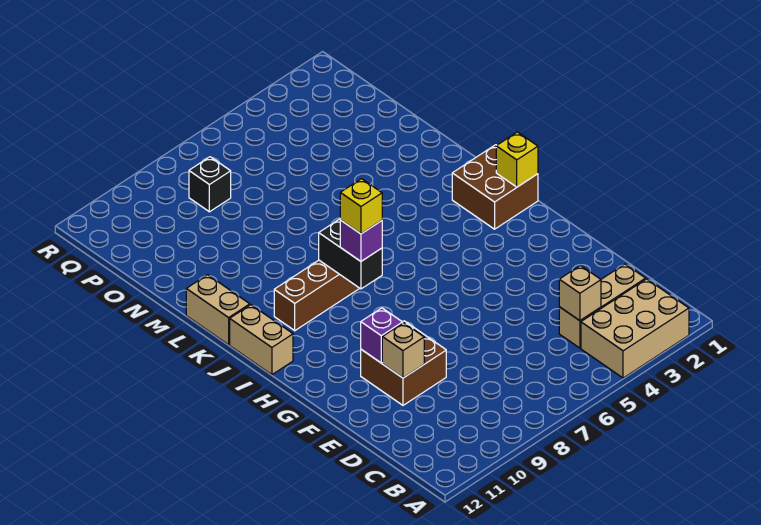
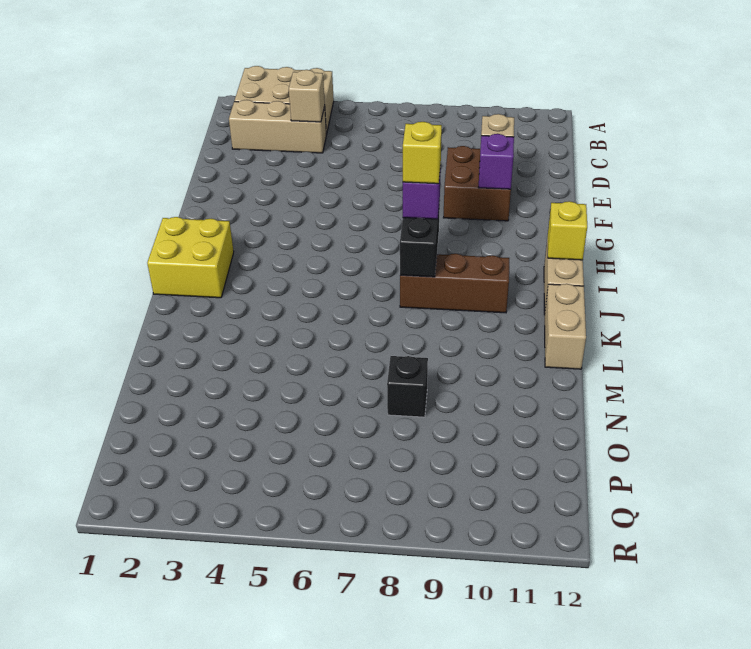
brown 2x2 brick [452,145,538,229] -> yellow 2x2 brick [147,217,234,298]
yellow 1x1 brick [496,132,538,187] -> yellow 1x1 brick moved to [548,201,587,260]
black 1x1 brick [189,157,231,212] -> black 1x1 brick moved to [387,356,428,417]

